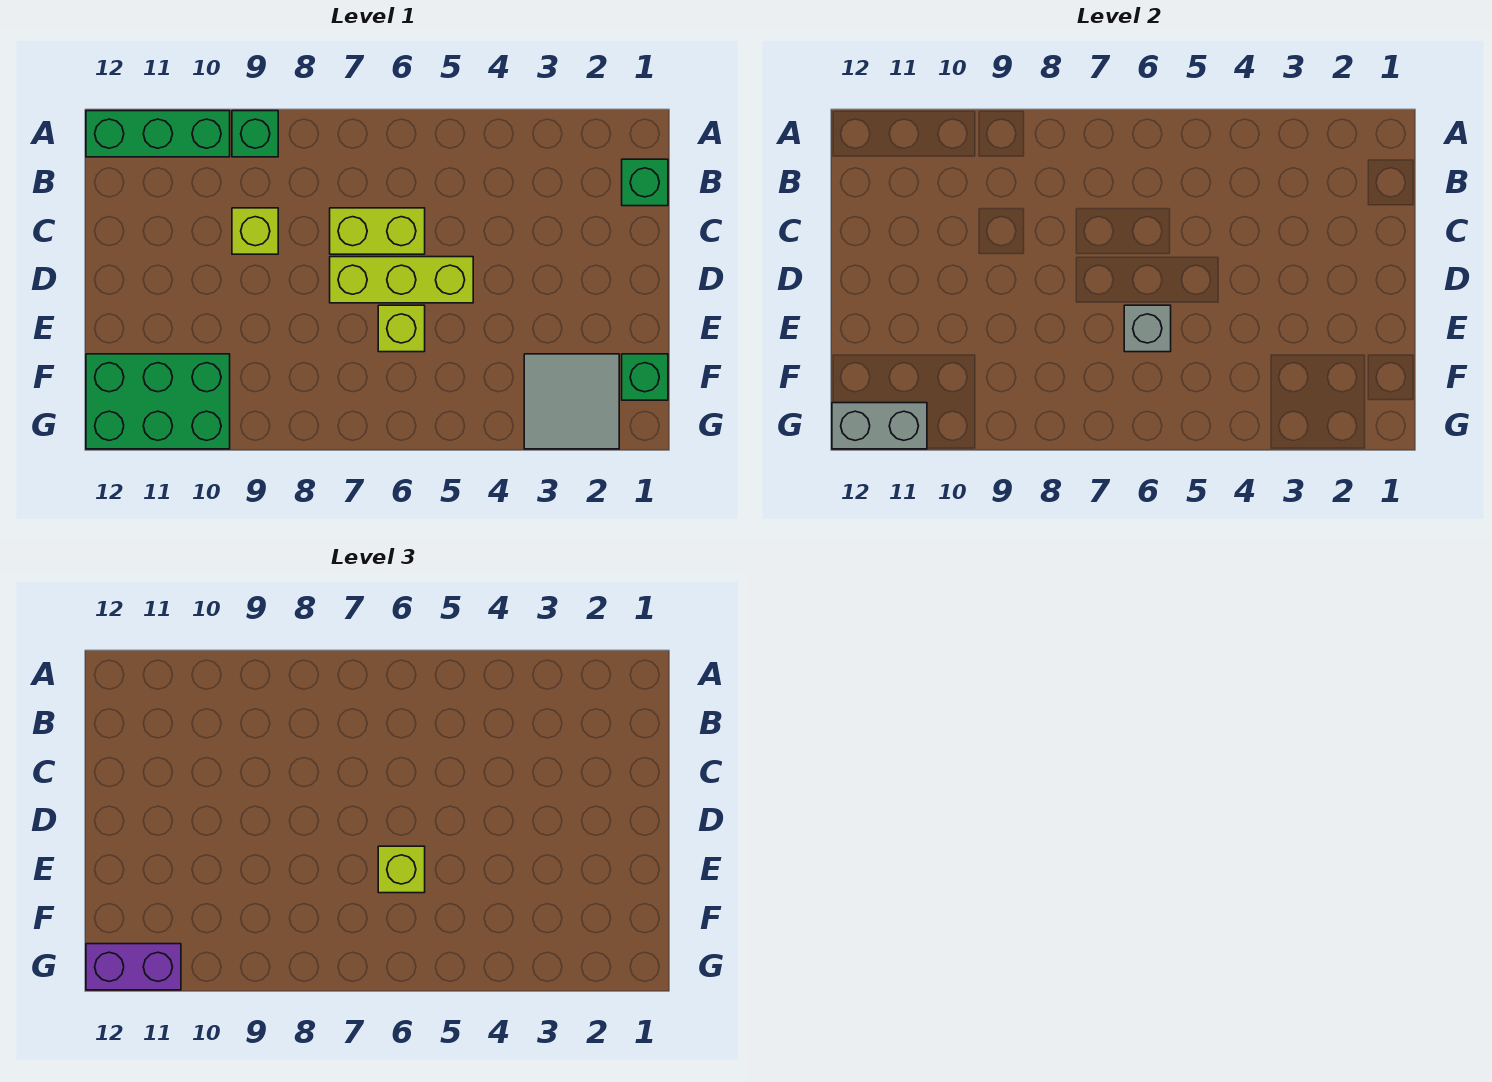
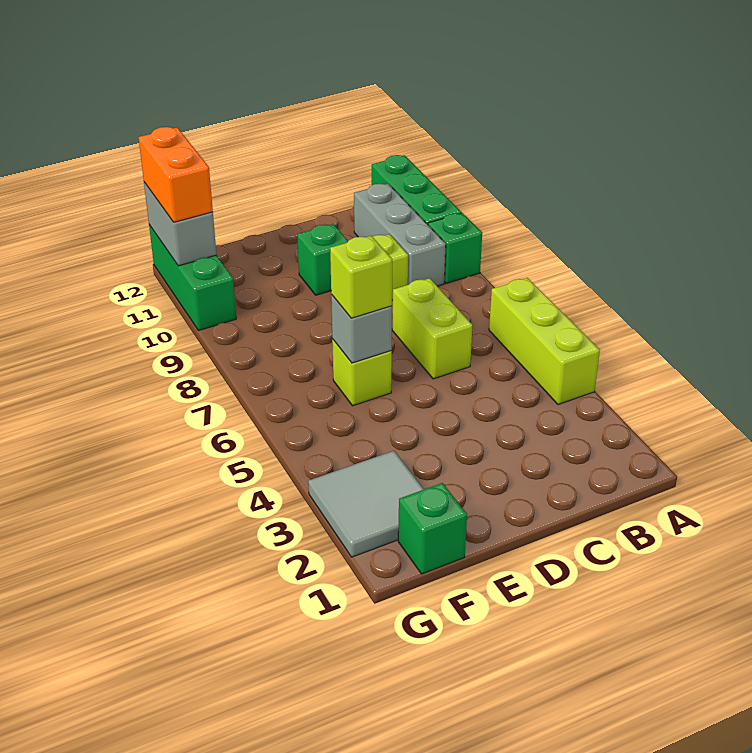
green 1x1 brick [622,159,668,206] -> green 1x1 brick moved to [297,224,348,295]
none -> grey 1x3 brick [354,184,446,286]
lime 1x3 brick [330,257,473,303] -> lime 1x3 brick moved to [489,278,600,405]
green 2x3 brick [86,354,230,449] -> green 1x3 brick [149,225,236,331]
purple 1x2 brick [86,944,181,990] -> orange 1x2 brick [139,127,213,222]

